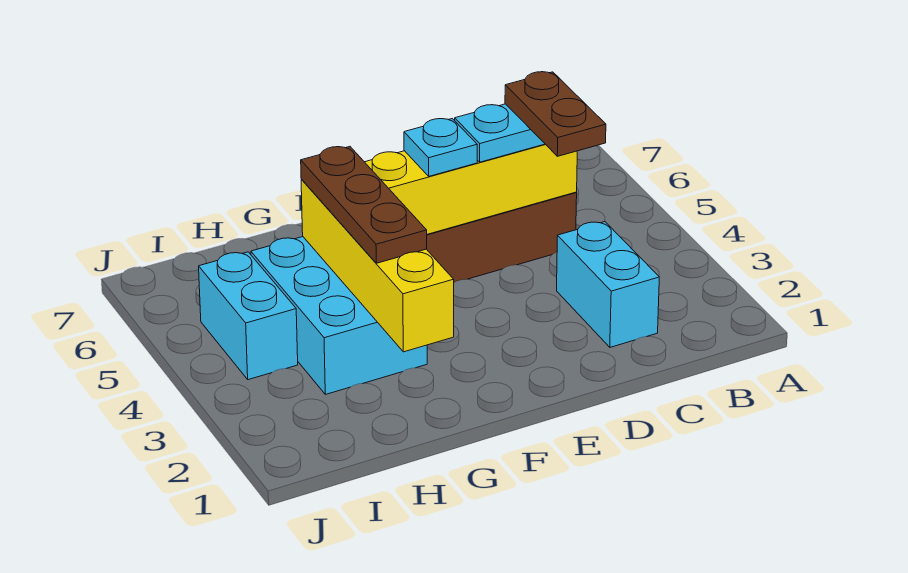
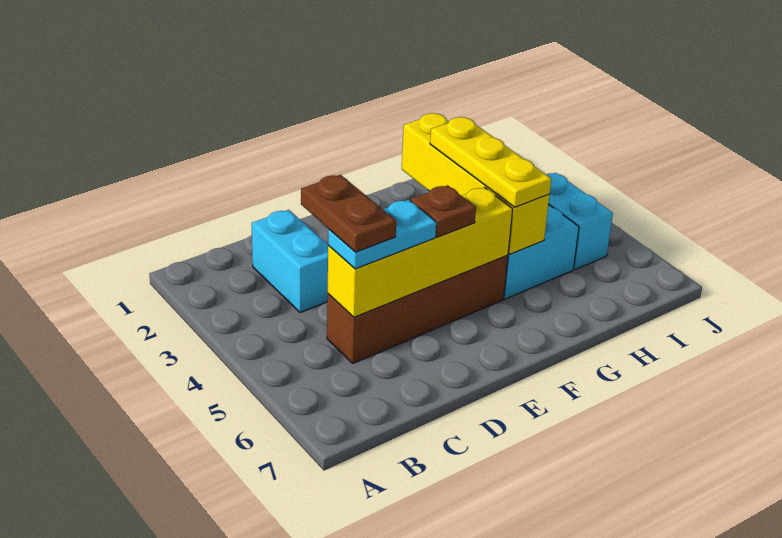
cyan 1x1 plate [404,119,477,176] -> brown 1x1 plate [410,185,476,237]
brown 1x3 plate [301,147,427,263] -> yellow 1x3 plate [430,117,551,207]

